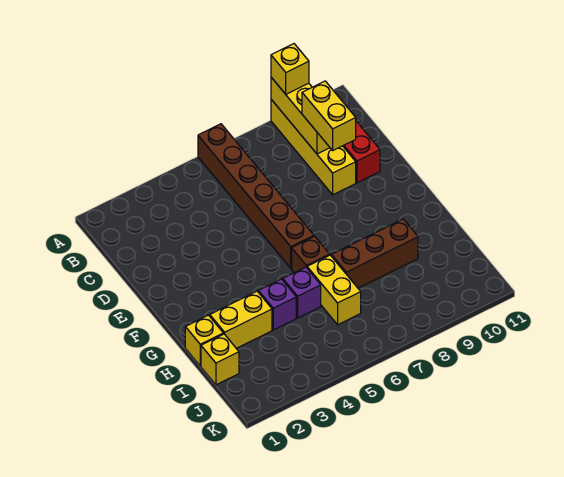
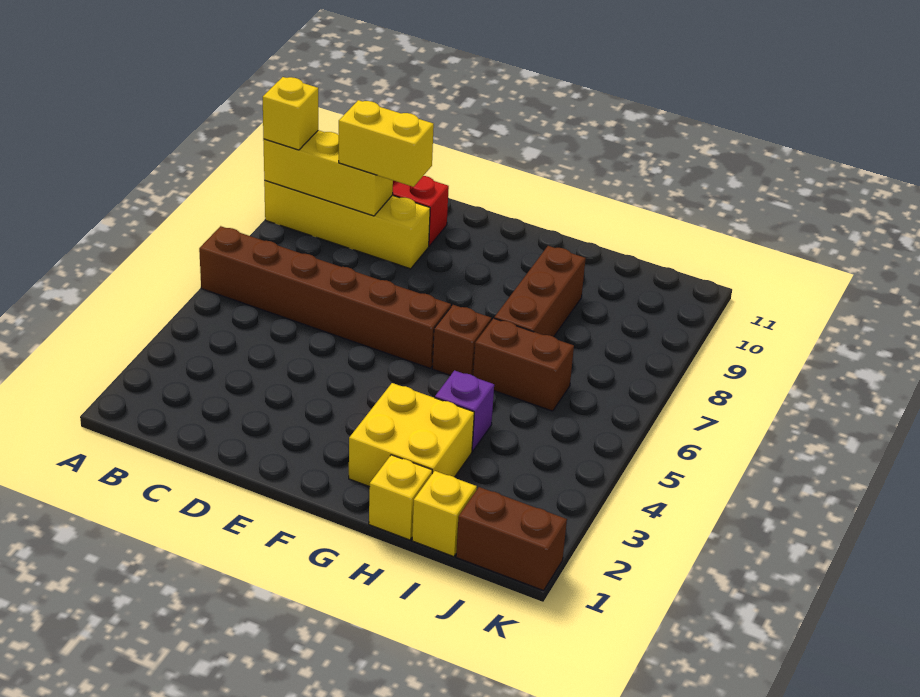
yellow 1x2 brick [210,291,272,348] -> yellow 2x2 brick [349,383,474,487]
purple 1x1 brick [283,267,321,318] -> none
yellow 1x2 brick [307,255,361,325] -> brown 1x2 brick [473,318,574,411]
none -> brown 1x2 brick [456,487,567,590]

